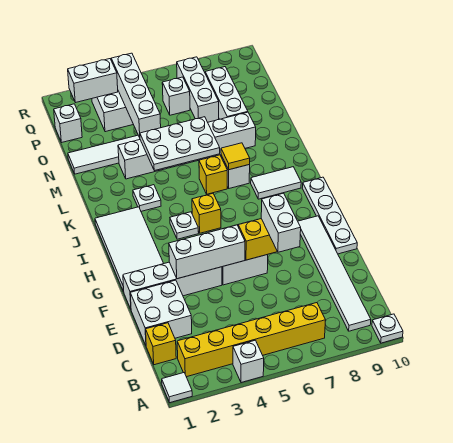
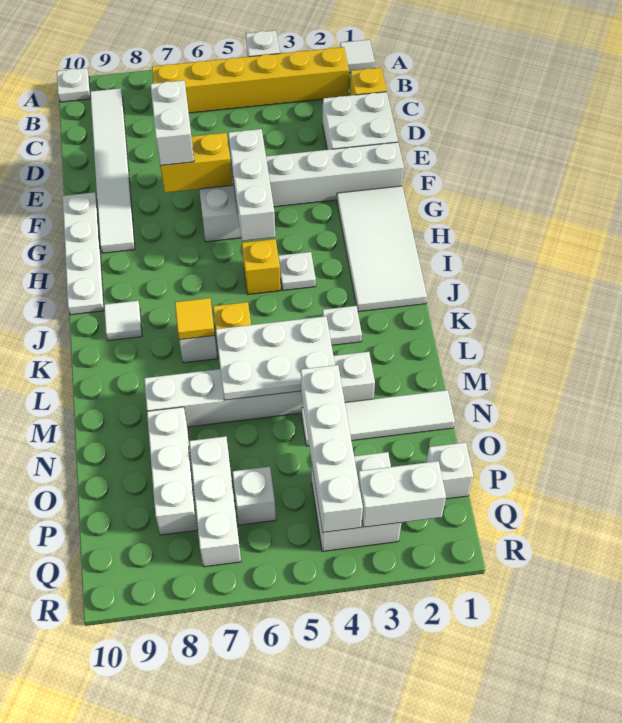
white 1x3 brick [169,225,245,279] -> white 1x3 brick turned to [228,129,275,241]
white 1x2 tile [251,167,301,199] -> white 1x1 tile [104,301,142,341]

